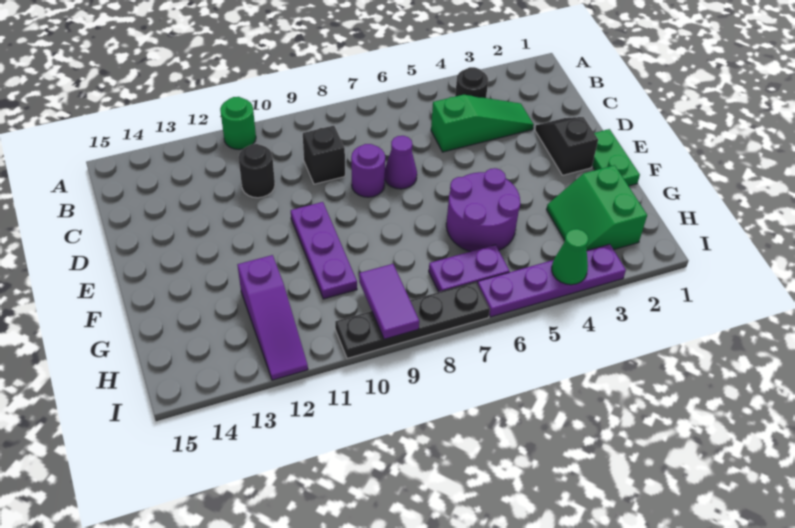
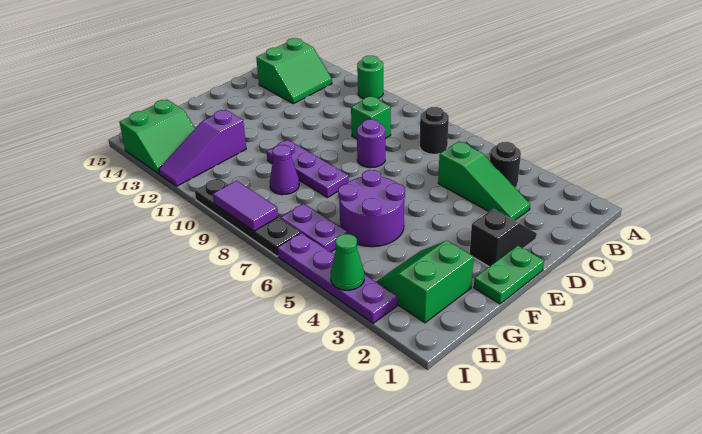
none -> green 2x2 slope [256,38,332,104]
black 1x1 brick [303,126,345,184] -> green 1x1 brick [351,96,391,139]
black 1x1 round brick [238,144,275,198] -> black 1x1 round brick moved to [420,107,449,154]
purple 1x1 cone [385,136,417,189] -> purple 1x1 cone moved to [270,145,299,195]
purple 1x3 plate [291,202,357,299] -> purple 1x3 plate turned to [267,140,349,198]
purple 1x2 tile [359,264,419,339] -> purple 1x2 tile turned to [213,181,278,231]
none -> green 2x2 slope [119,99,195,174]

